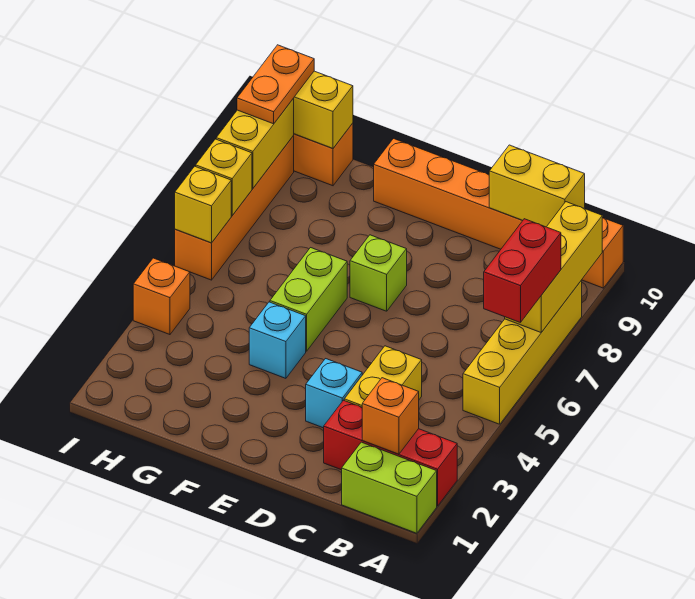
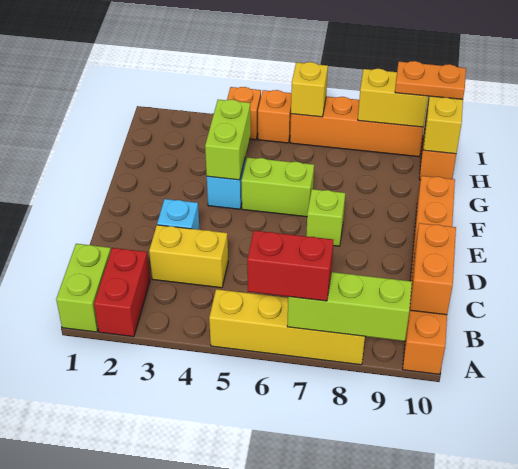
red 1x3 brick [324,400,457,506] -> red 1x2 brick [94,248,150,337]
yellow 1x3 brick [505,202,602,332] -> lime 1x3 brick [287,272,412,341]
orange 1x1 brick [362,378,419,454] -> orange 1x1 brick moved to [258,90,291,143]
yellow 1x2 brick [489,145,585,227] -> orange 1x2 brick [410,223,456,315]
none -> lime 1x2 brick [205,99,251,180]
yellow 1x1 brick [196,139,252,215] -> none

